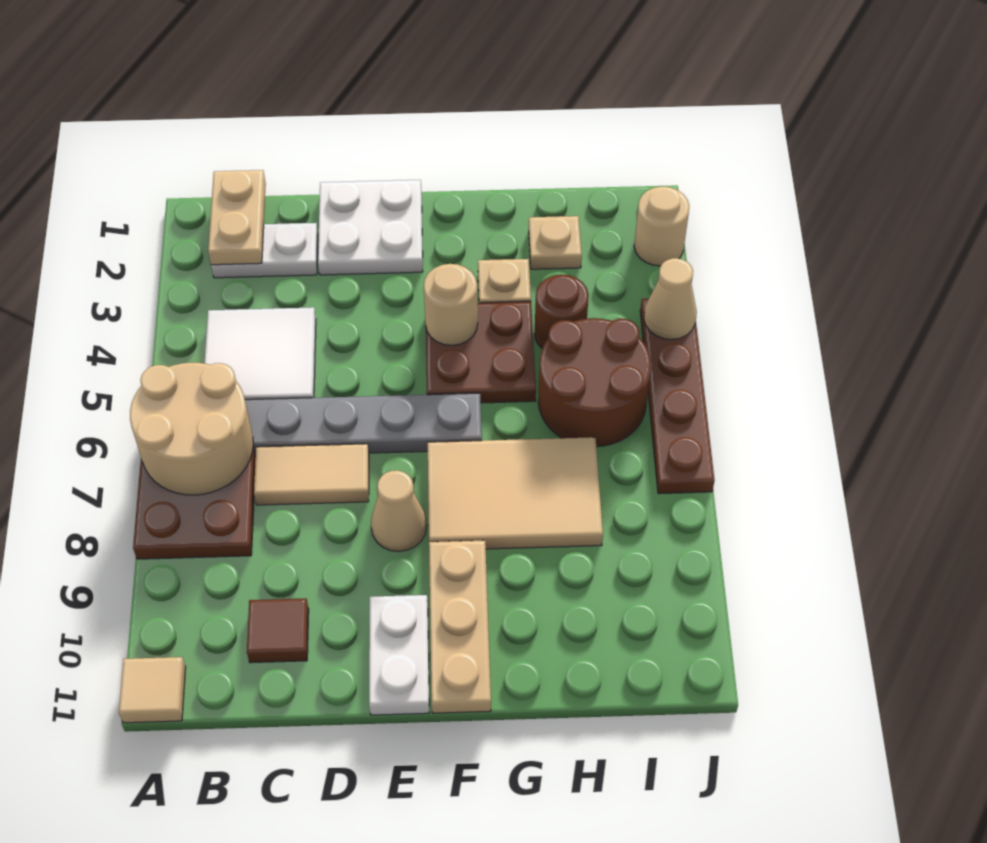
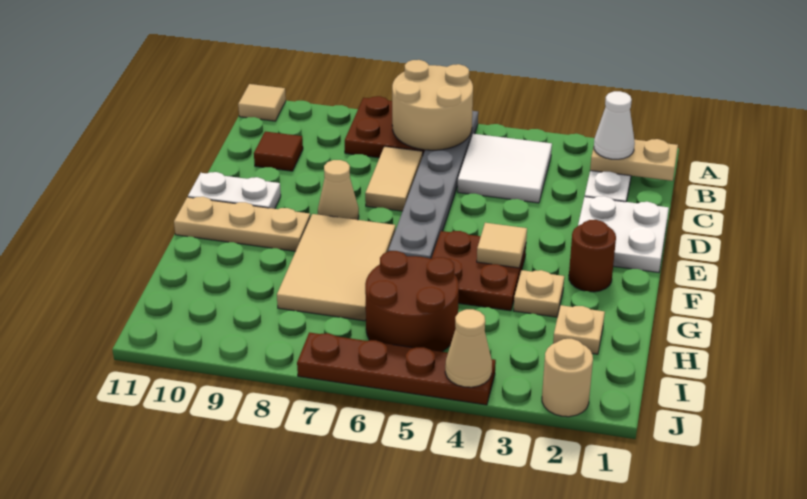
none -> white 1x1 cone [594,91,635,159]
tan 1x1 round brick [424,264,478,345] -> tan 1x1 tile [477,223,527,268]
brown 1x1 round brick [534,274,589,349] -> brown 1x1 round brick moved to [569,220,616,292]

